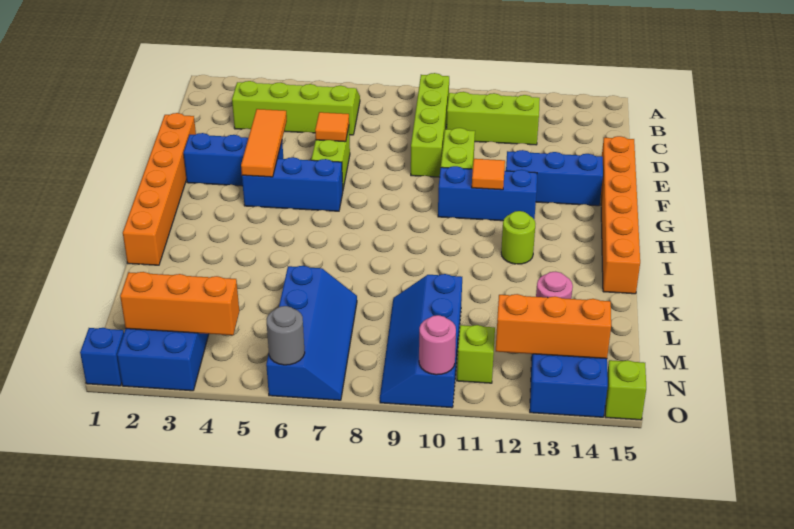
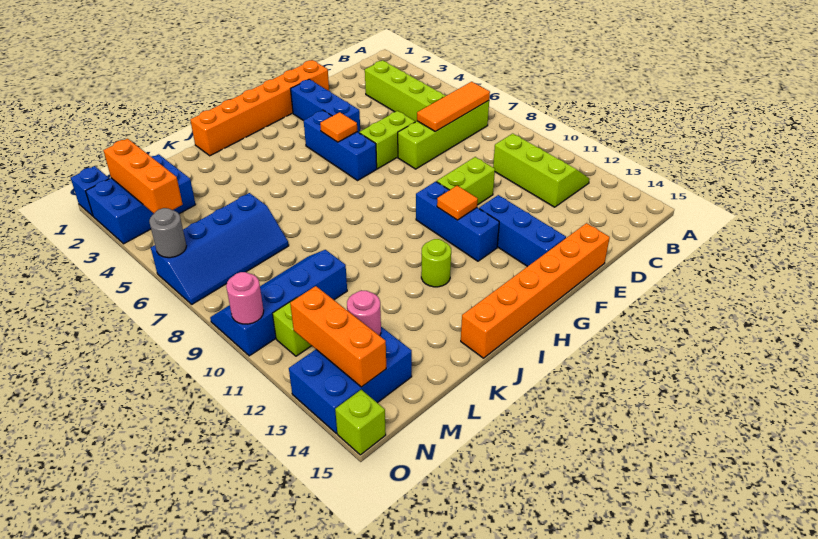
lime 1x4 brick [411,73,449,177] -> lime 1x4 brick moved to [398,101,489,169]
orange 1x3 tile [241,109,287,177] -> orange 1x3 tile moved to [417,82,490,132]
orange 1x1 tile [315,112,349,142] -> orange 1x1 tile moved to [320,112,357,142]

